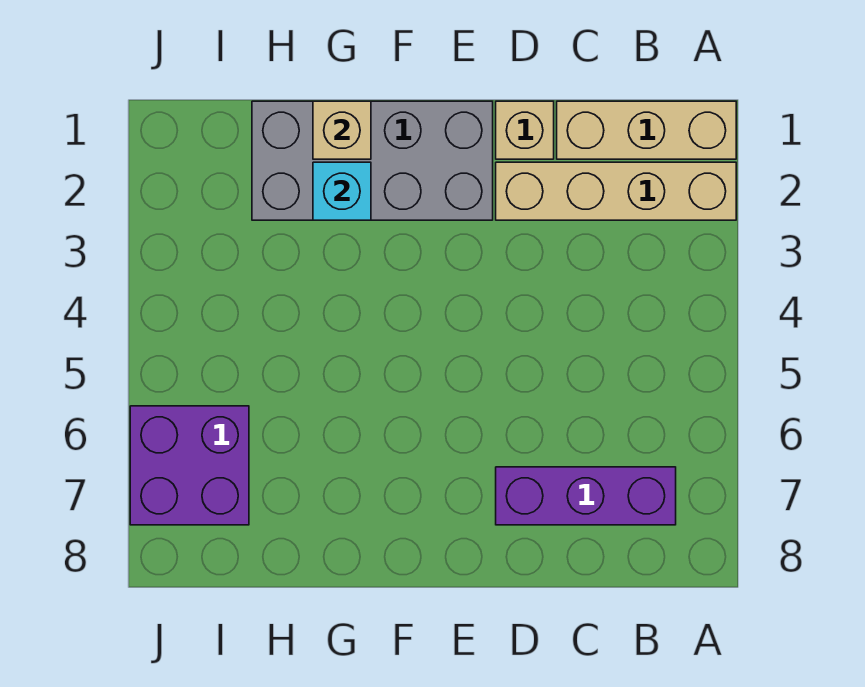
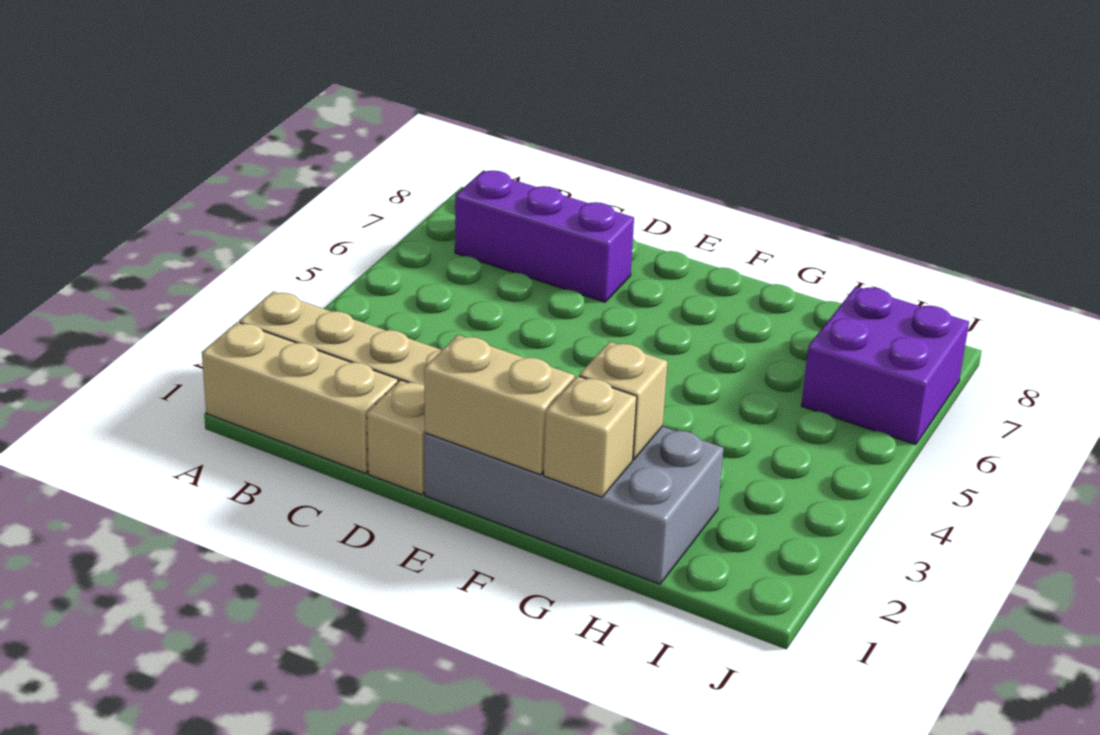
none -> tan 1x2 brick [424,335,575,475]
cyan 1x1 brick [313,162,371,220] -> tan 1x1 brick [579,342,668,460]

